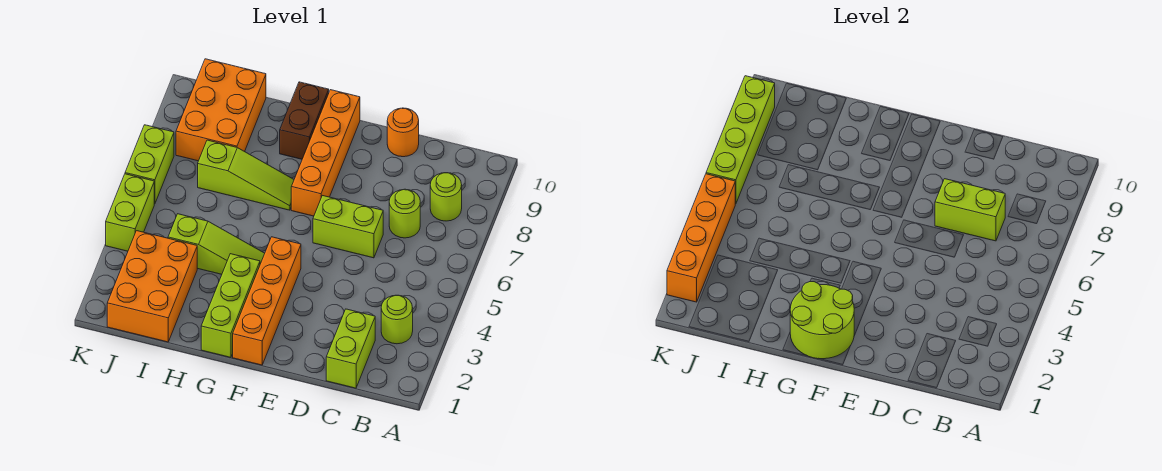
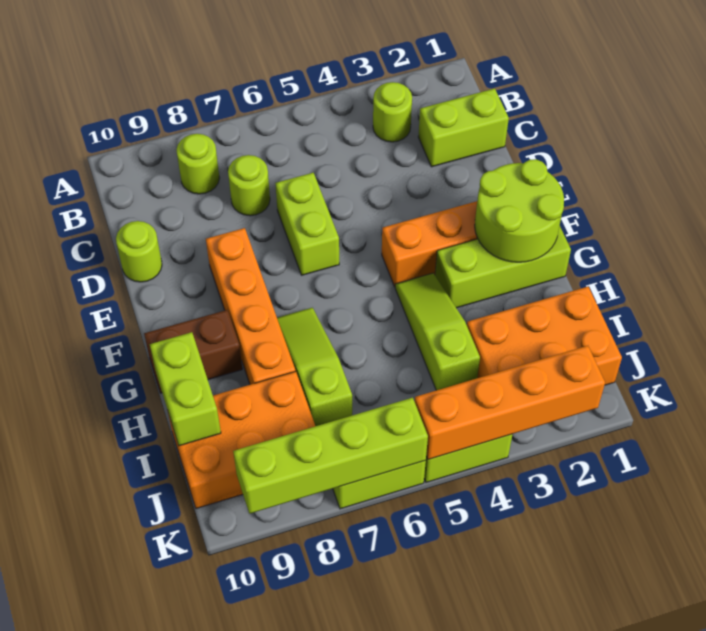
lime 1x2 brick [935,179,1005,241] -> lime 1x2 brick moved to [150,332,221,446]
orange 1x1 round brick [387,108,419,157] -> lime 1x1 round brick [116,221,162,282]
orange 1x4 brick [291,90,360,216] -> orange 1x4 brick turned to [206,228,295,385]

